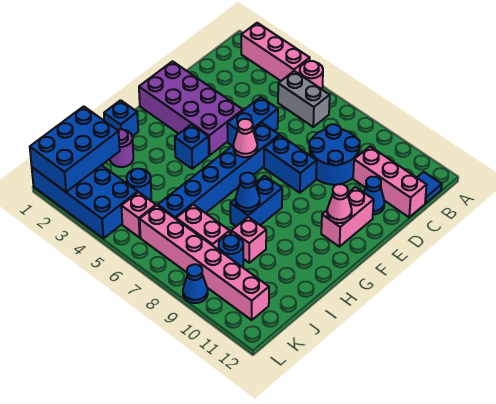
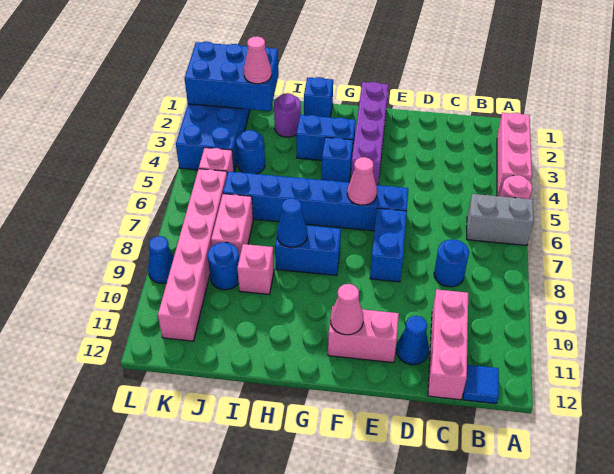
grey 1x2 brick [278,71,330,127] -> grey 1x2 brick turned to [467,194,534,245]
blue 2x2 round brick [309,124,360,185] -> blue 1x1 round brick [434,240,469,287]
blue 1x2 brick [227,97,278,146] -> blue 1x2 brick moved to [296,115,356,160]
purple 2x4 brick [139,61,243,155] -> purple 1x4 brick [351,82,389,185]
none -> pink 1x1 cone [244,36,272,84]

